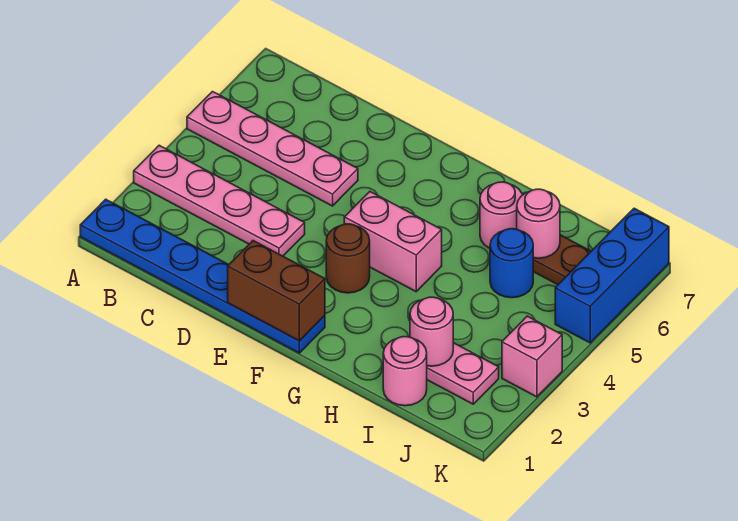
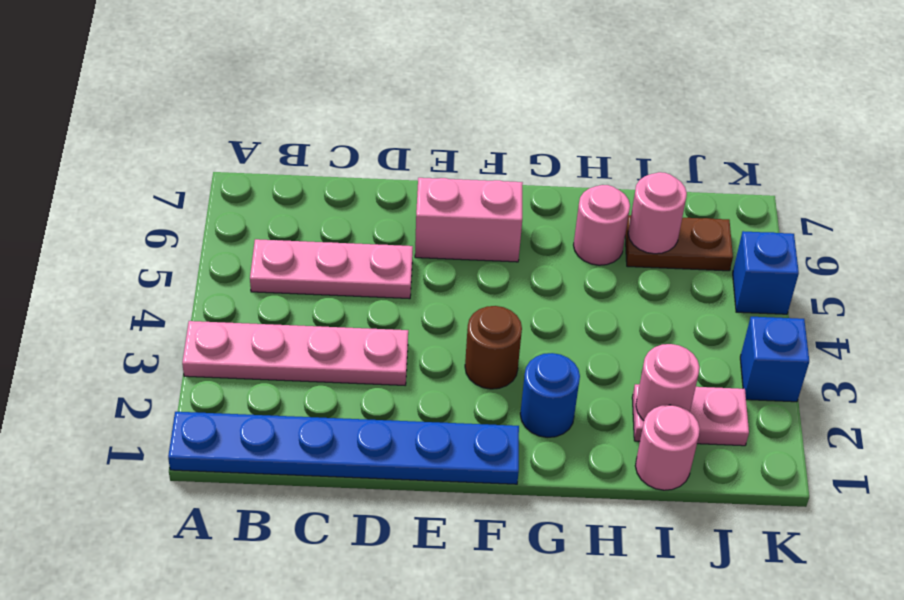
pink 1x4 plate [187,92,358,206] -> pink 1x3 plate [250,239,413,299]
brown 1x2 brick [228,241,325,341] -> none
pink 1x2 brick [344,192,442,292] -> pink 1x2 brick moved to [415,178,523,262]
blue 1x1 round brick [490,229,533,298] -> blue 1x1 round brick moved to [520,353,580,437]
pink 1x1 brick [502,316,562,397] -> blue 1x1 brick [740,317,809,402]
blue 1x3 brick [555,208,669,343] -> blue 1x1 brick [733,231,799,314]

